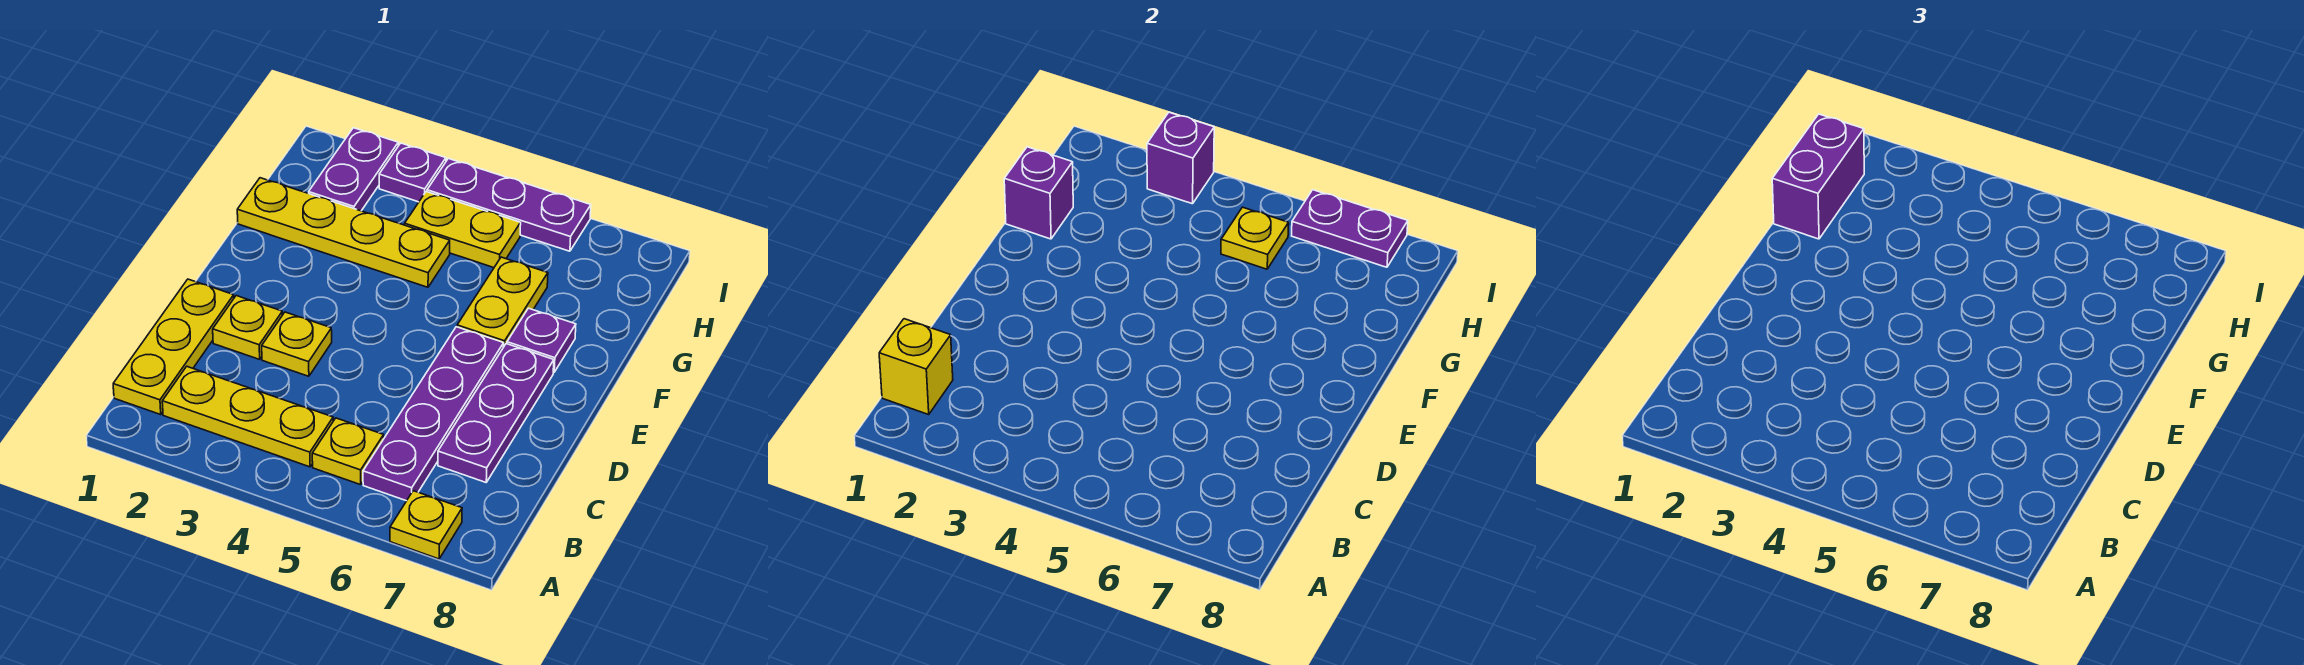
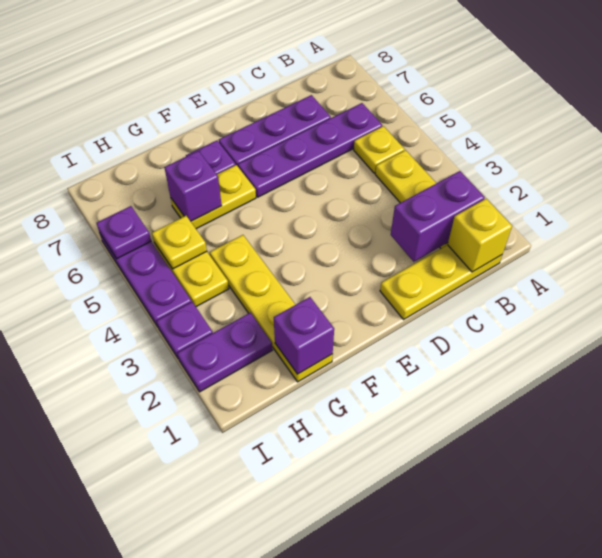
yellow 1x1 plate [390,491,462,559] -> none
yellow 1x1 plate [213,296,282,359] -> none
yellow 1x1 plate [262,312,332,376] -> none
purple 1x2 brick [1772,114,1864,239] -> purple 1x2 brick moved to [391,171,485,262]
purple 1x1 brick [1147,112,1214,204] -> purple 1x1 brick moved to [164,151,222,221]
purple 1x2 plate [1292,190,1408,267] -> purple 1x1 plate [96,206,151,259]

